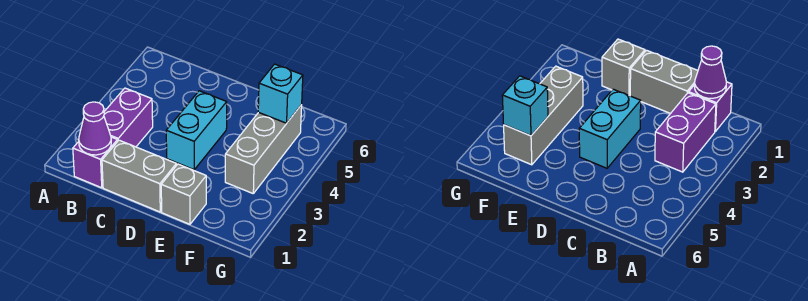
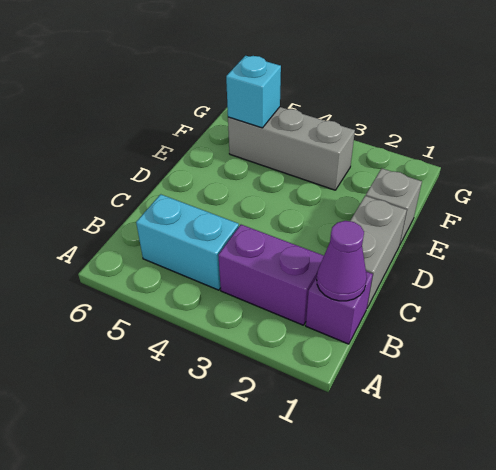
cyan 1x2 brick [166,91,227,170] -> cyan 1x2 brick moved to [136,194,239,290]

